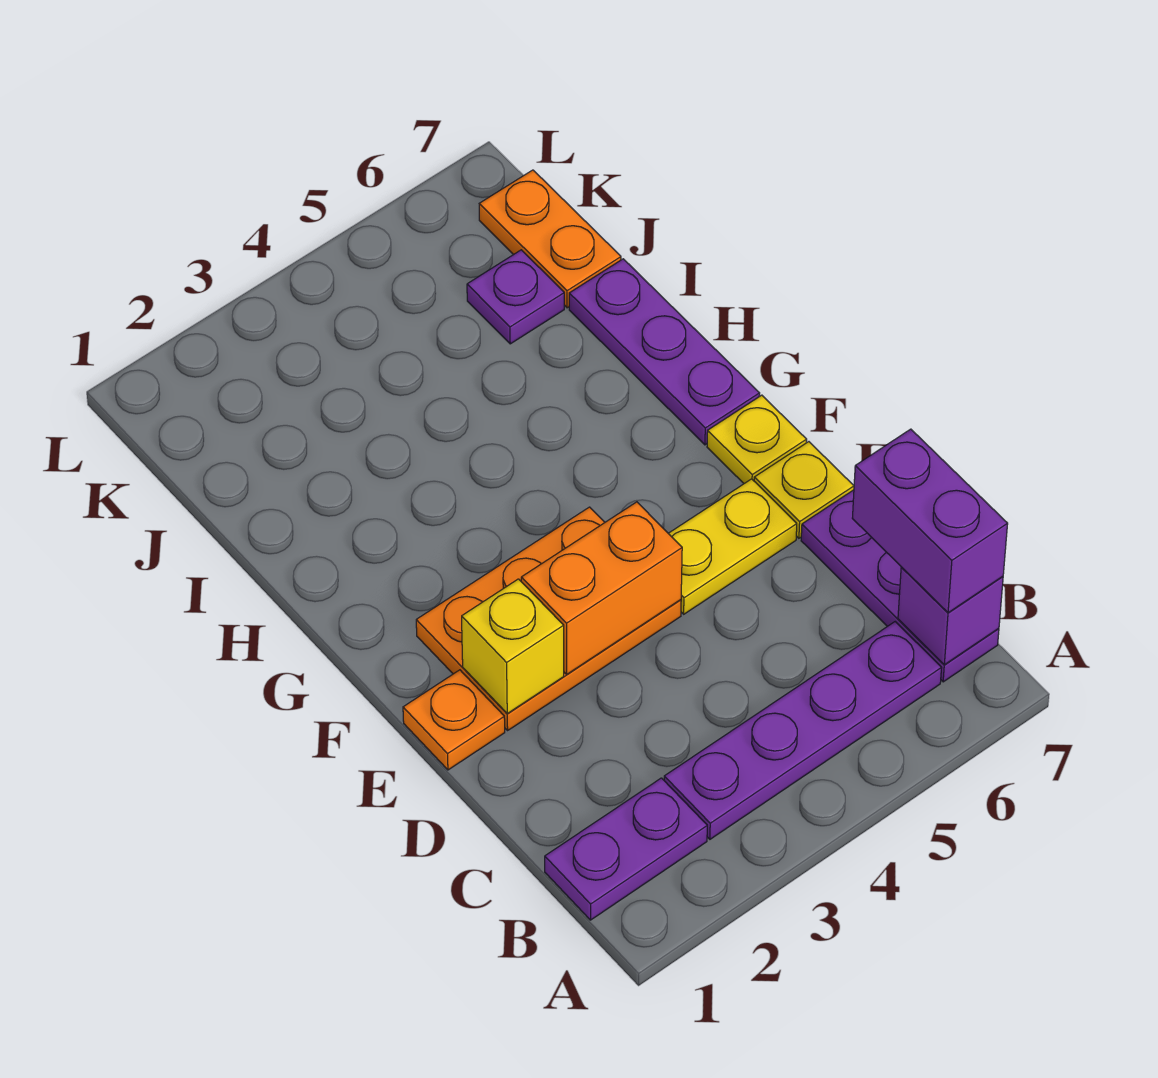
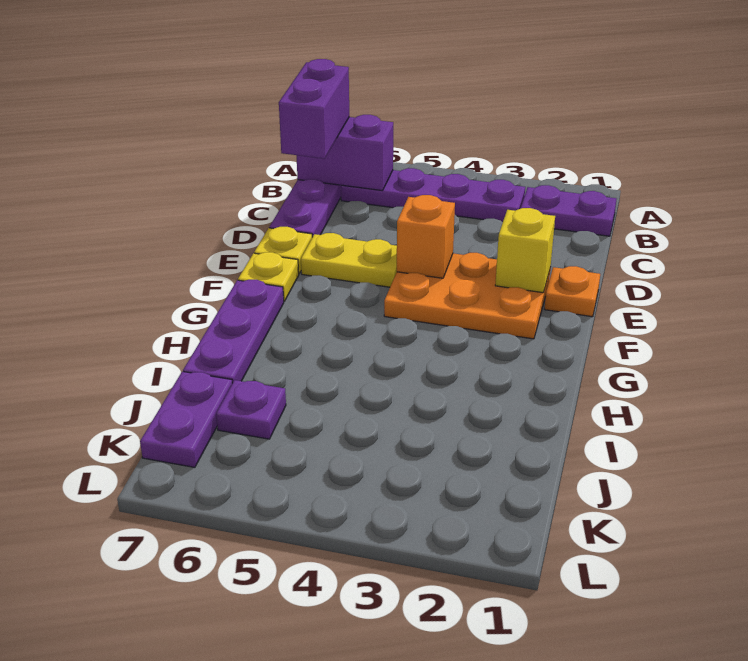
purple 1x1 brick [898,567,1003,665] -> purple 1x2 brick [296,115,393,191]
orange 1x2 brick [521,502,682,674] -> orange 1x1 brick [397,195,455,278]
orange 1x2 plate [479,170,621,308] -> purple 1x2 plate [140,372,232,467]

